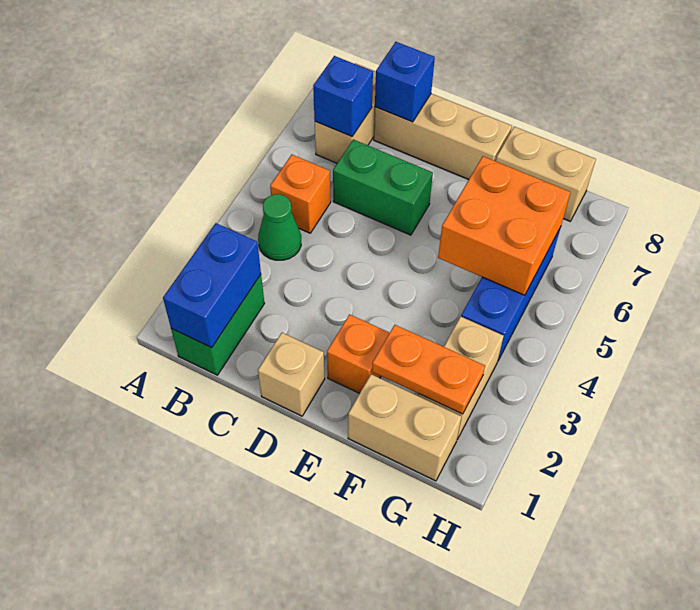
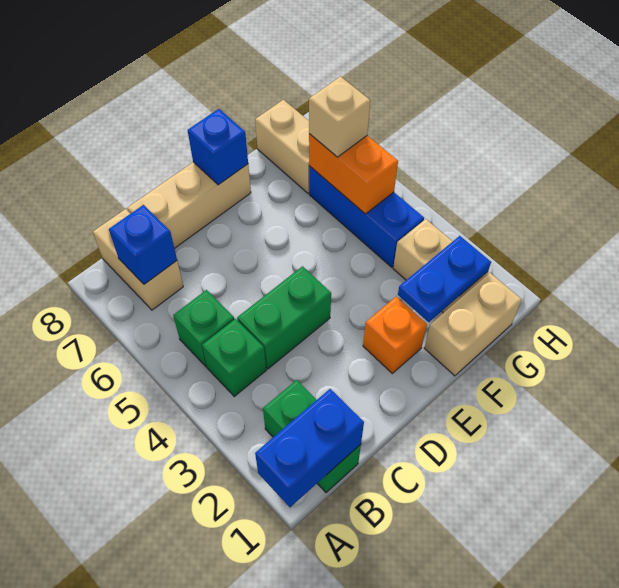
blue 1x2 brick [163,223,261,348] -> blue 1x2 brick turned to [255,389,364,507]
green 1x1 cone [258,194,301,260] -> green 1x1 brick [202,319,266,396]
orange 1x1 brick [270,155,331,233] -> green 1x1 brick [173,290,234,366]
green 1x2 brick [333,140,433,235] -> green 1x2 brick moved to [237,266,331,369]
blue 1x1 brick [375,42,435,122] -> blue 1x1 brick moved to [188,109,248,185]
tan 1x1 brick [258,333,325,416] -> tan 1x1 brick moved to [309,76,370,157]
orange 1x2 plate [372,325,485,414] -> blue 1x2 plate [398,236,491,322]
orange 2x2 brick [438,156,571,295] -> orange 1x2 brick [309,134,398,214]
tan 1x2 brick [496,127,596,221] -> tan 1x2 brick turned to [255,100,309,193]

